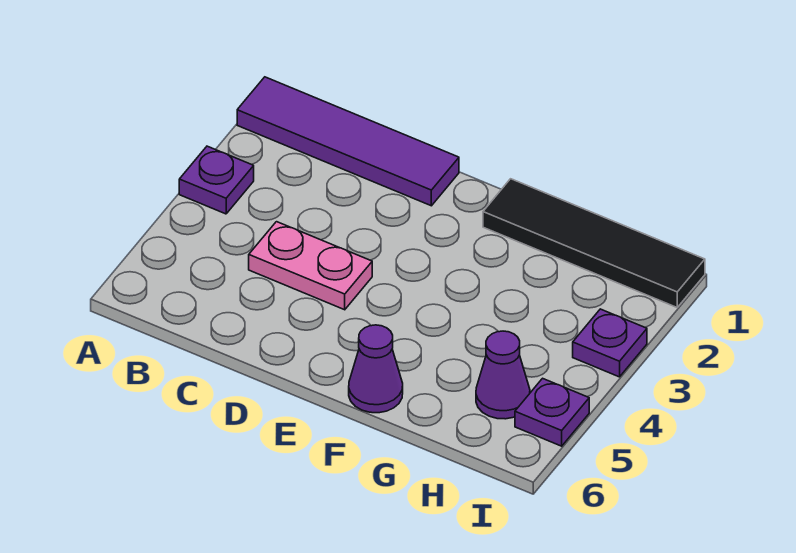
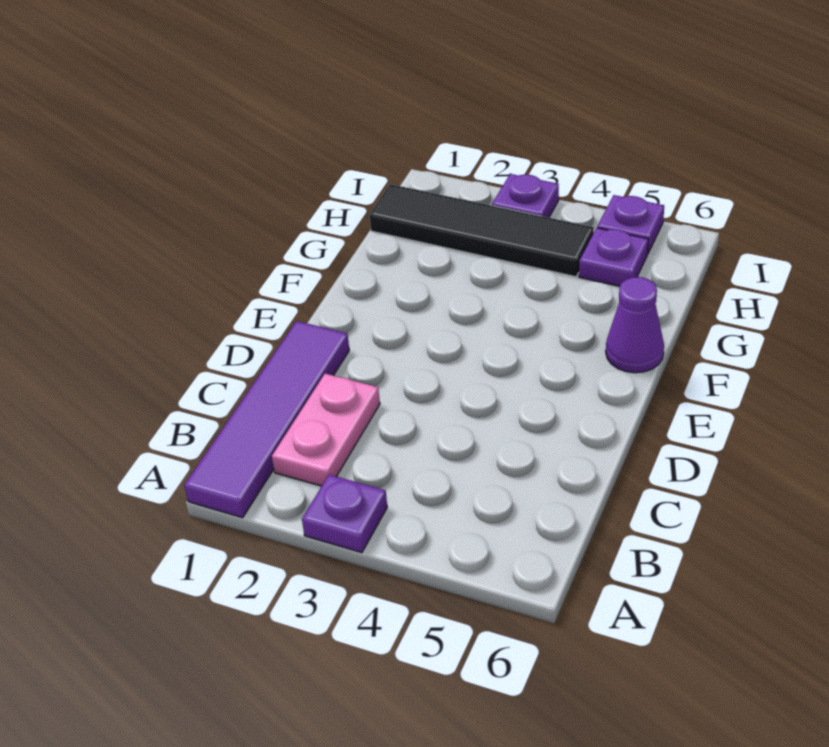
pink 1x2 plate [249,222,372,310] -> pink 1x2 plate moved to [272,374,380,486]
black 1x4 tile [483,179,705,307] -> black 1x4 tile turned to [369,184,594,277]
purple 1x1 cone [476,331,530,419] -> purple 1x1 plate [579,228,648,286]

